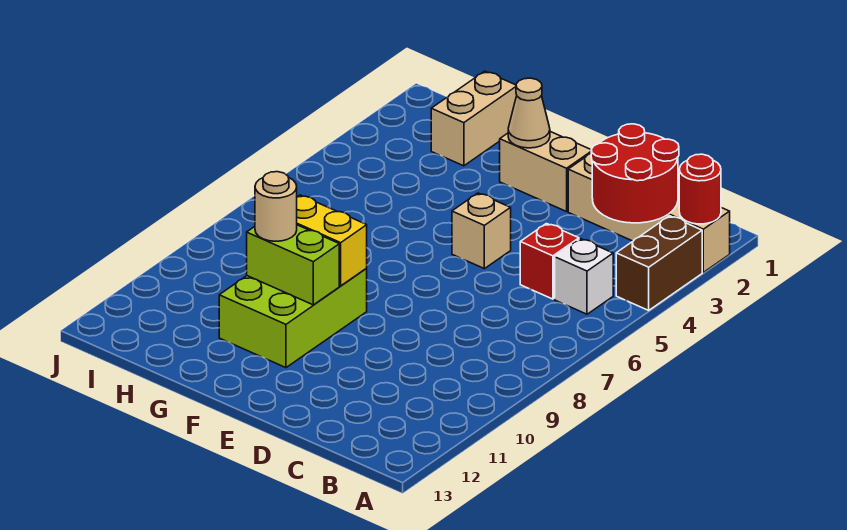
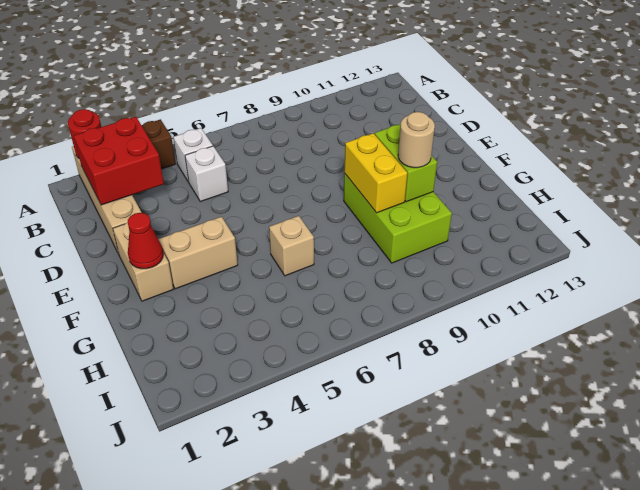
red 2x2 round brick [591,124,679,223] -> red 2x2 brick [74,117,164,205]
red 1x1 brick [520,224,579,299] -> white 1x1 brick [185,146,228,202]
tan 1x1 brick [452,193,511,269] -> tan 1x1 brick moved to [269,216,314,276]
tan 1x1 cone [508,78,550,148] -> red 1x1 cone [128,213,163,269]
lime 2x3 brick [219,269,367,368] -> lime 2x3 brick turned to [344,173,452,263]
tan 1x2 brick [431,71,517,166] -> tan 1x2 brick moved to [158,217,238,289]

